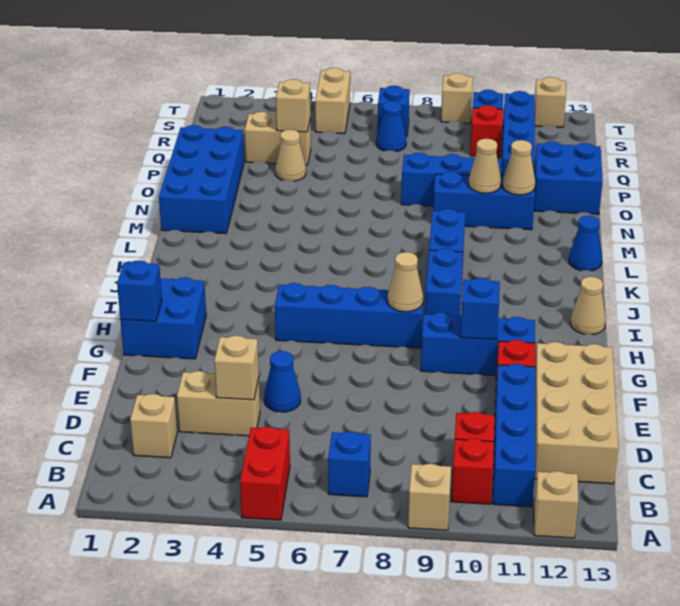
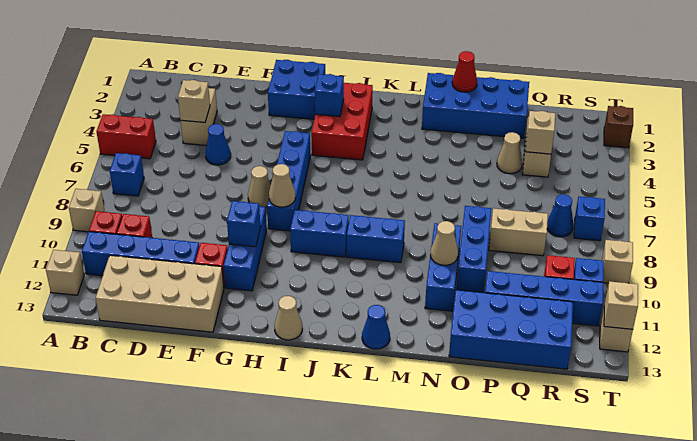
tan 1x1 brick [130,394,177,458] -> tan 1x1 brick moved to [604,281,638,329]
blue 1x1 brick [117,260,162,321] -> blue 1x1 brick moved to [315,74,344,117]
none -> red 2x3 brick [311,83,373,160]
none -> red 1x1 cone [452,51,477,92]
tan 1x1 cone [503,140,535,195] -> tan 1x1 cone moved to [248,166,271,207]
blue 2x2 brick [534,141,603,214] -> blue 2x4 brick [449,290,573,369]
tan 1x2 brick [315,68,350,134] -> tan 1x2 brick moved to [489,208,548,256]
none -> brown 1x1 brick [604,106,633,148]

